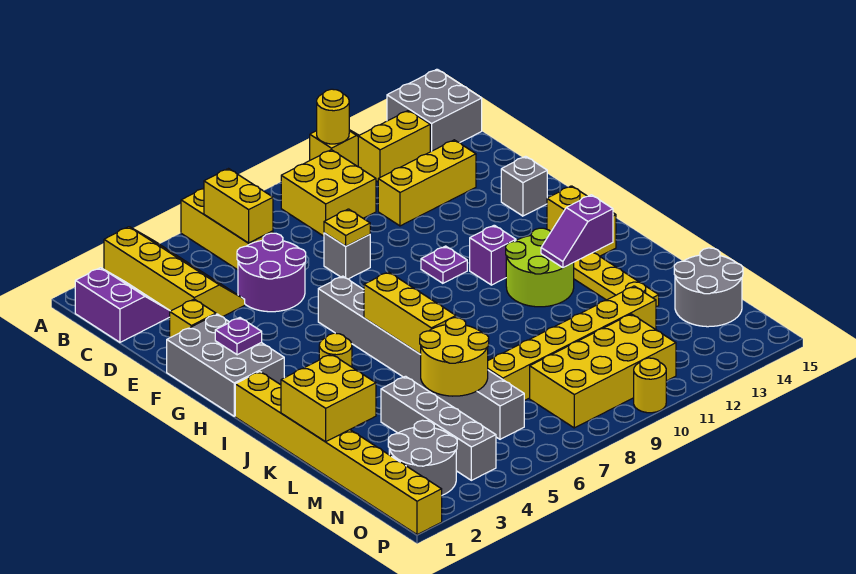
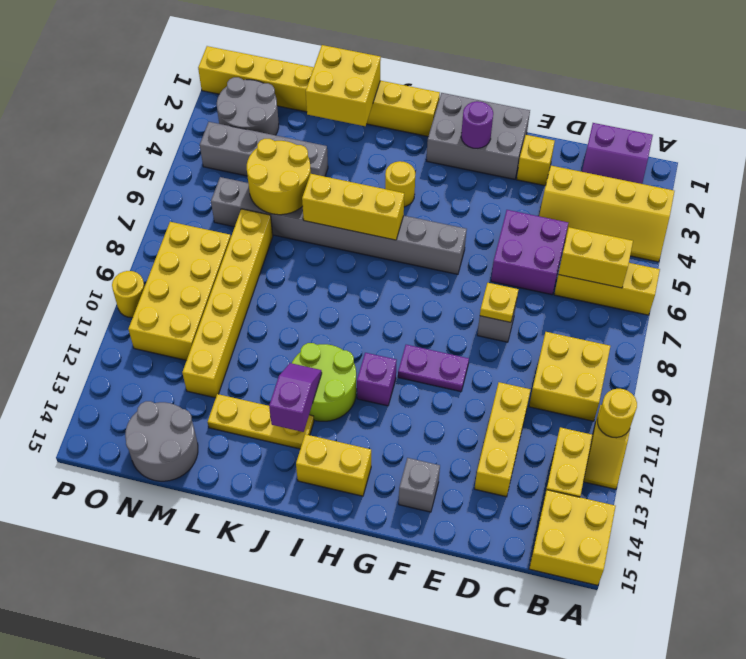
grey 2x2 brick [387,69,482,152] -> yellow 2x2 brick [529,490,616,585]
purple 2x2 round brick [237,233,306,312] -> purple 2x2 brick [491,210,568,295]
purple 1x1 plate [215,318,262,355] -> purple 1x1 round brick [461,101,493,148]
purple 1x1 plate [421,246,467,283] -> purple 1x2 plate [398,345,469,392]

